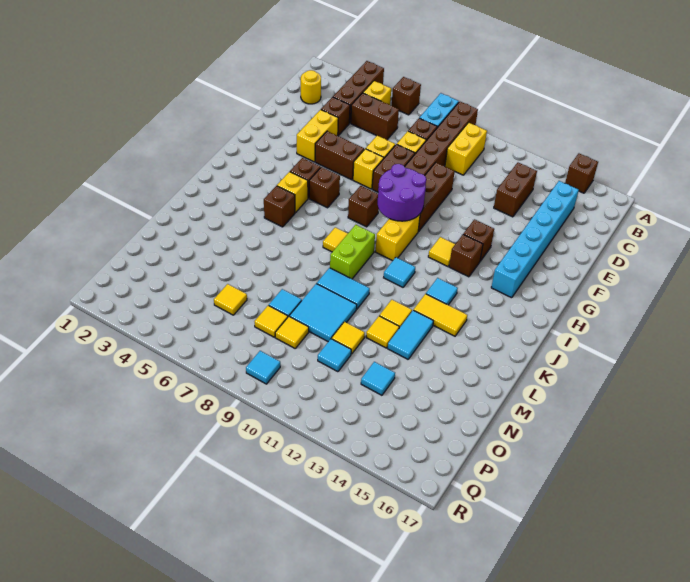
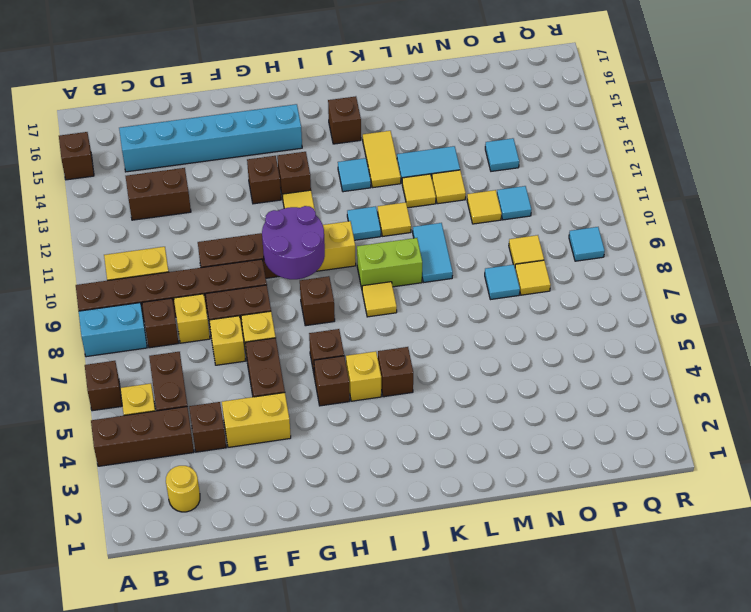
none -> brown 1x1 brick [328,96,361,144]
cyan 2x2 tile [289,284,357,342] -> none
yellow 1x1 tile [214,284,247,315] -> yellow 1x1 tile moved to [378,202,411,236]

